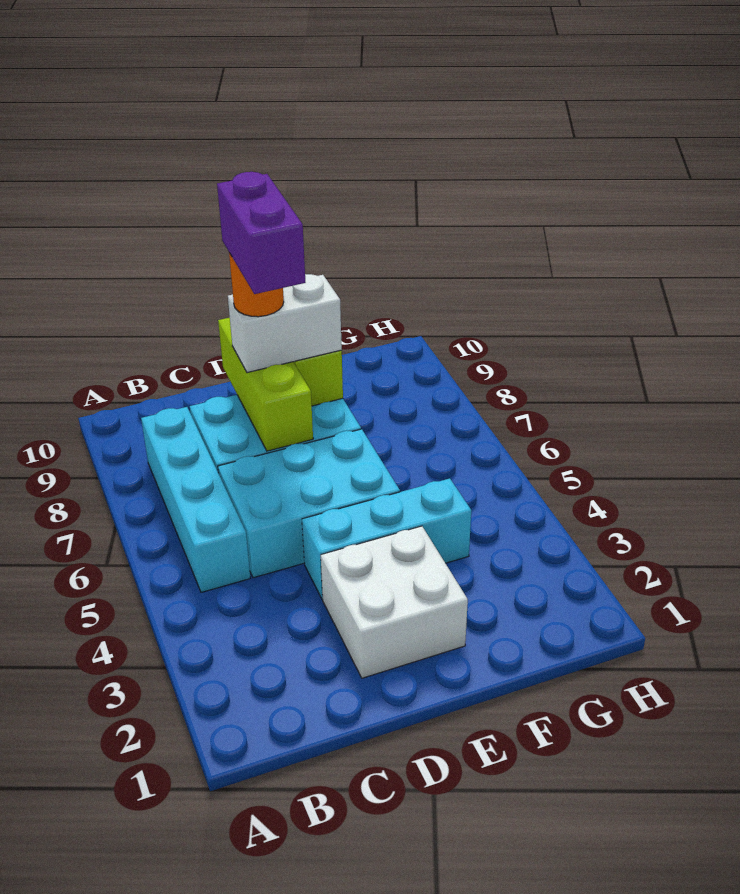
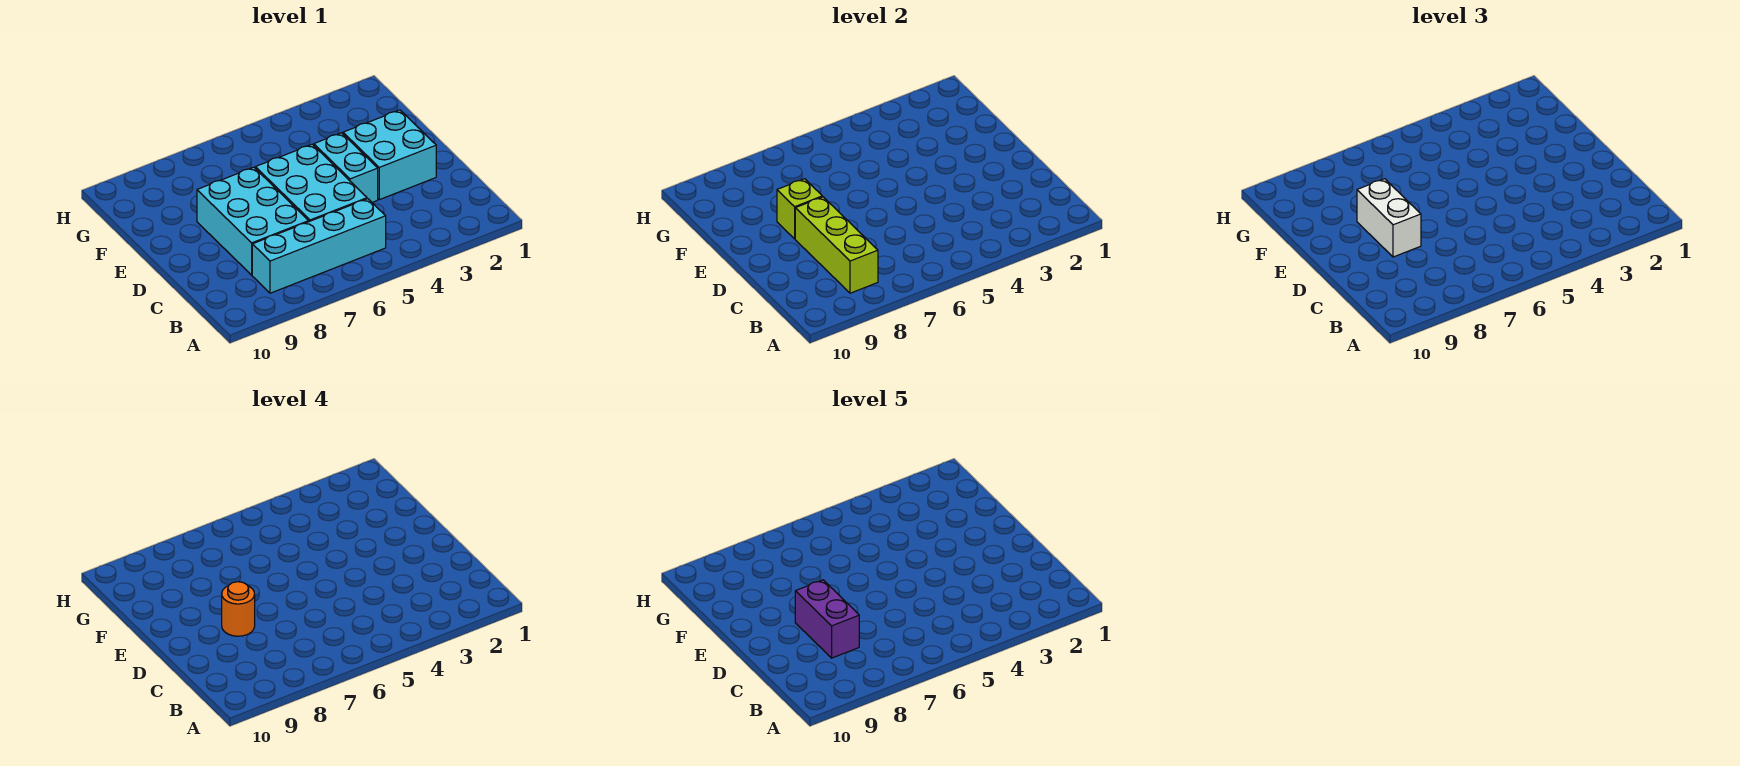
white 2x2 brick [321,526,468,678] -> cyan 2x2 brick [343,110,436,200]
cyan 1x3 brick [302,478,471,599] -> cyan 1x2 brick [314,133,378,202]
lime 1x3 brick [218,318,313,451] -> lime 1x3 brick turned to [795,197,878,293]
purple 1x2 brick [217,172,306,294] -> purple 1x2 brick turned to [795,580,859,658]

